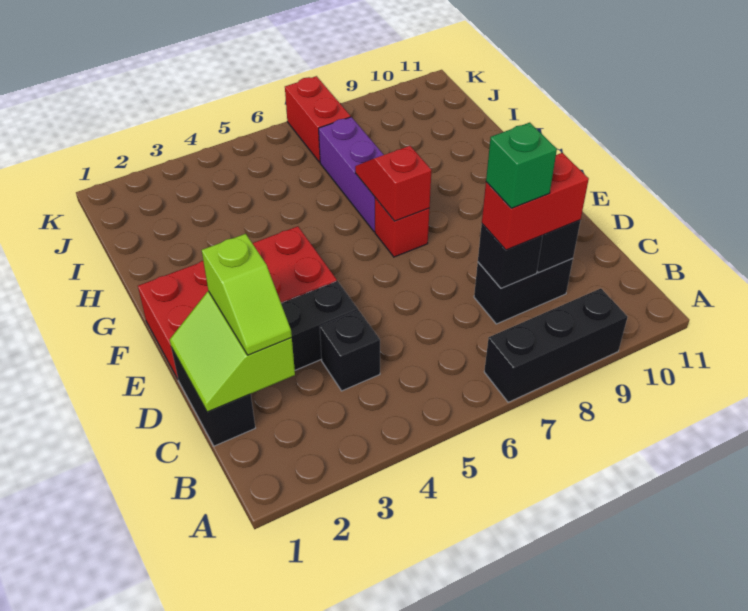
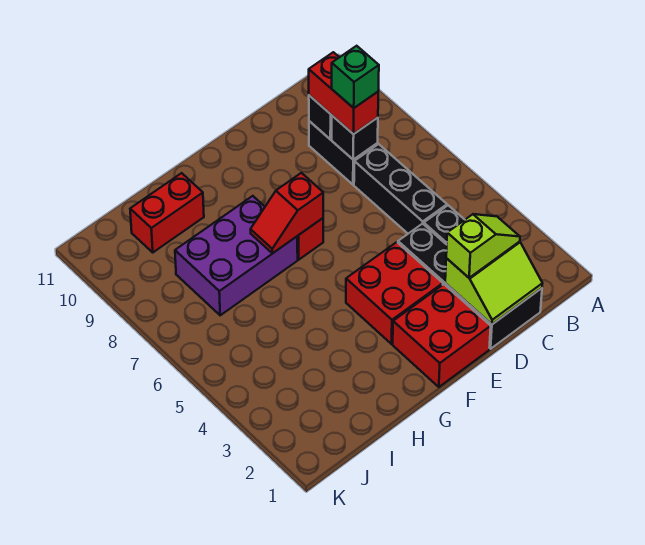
black 1x3 brick [484,288,627,402] -> black 1x3 brick moved to [354,144,447,234]
purple 1x3 brick [319,117,384,232] -> purple 2x3 brick [175,196,298,315]
red 1x2 brick [285,76,351,162] -> red 1x2 brick moved to [130,173,204,252]

